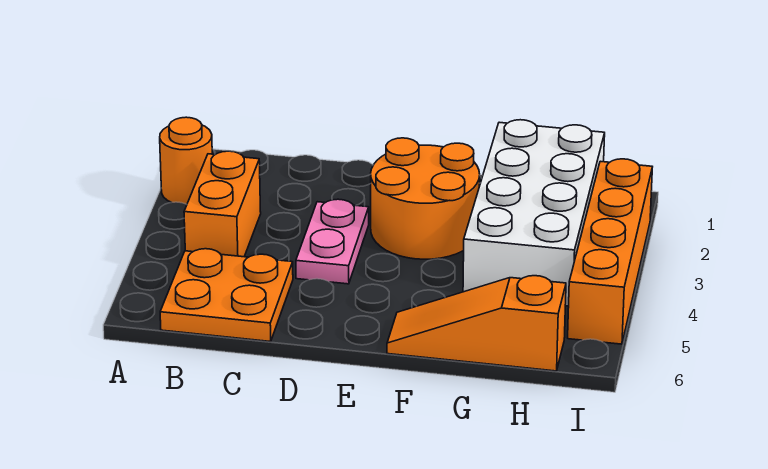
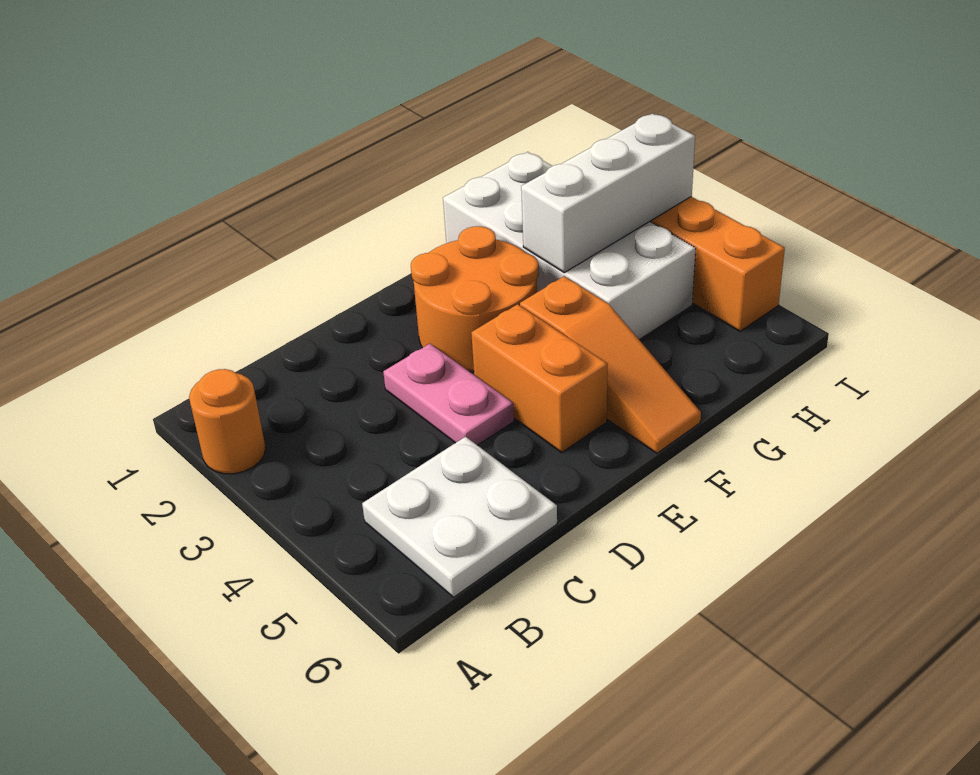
orange 1x2 brick [184,151,261,257] -> orange 1x2 brick moved to [471,304,608,452]
orange 2x2 plate [160,249,293,342] -> white 2x2 plate [362,437,557,597]
orange 1x3 slope [387,276,566,371] -> orange 1x3 slope turned to [520,276,701,453]
none -> white 1x3 brick [521,114,695,273]

